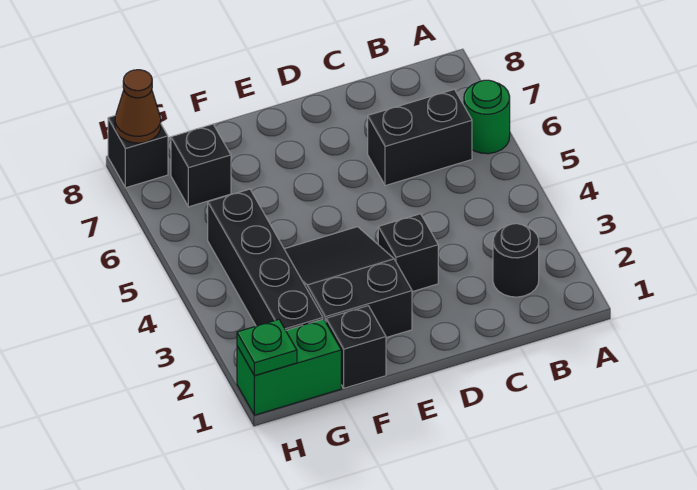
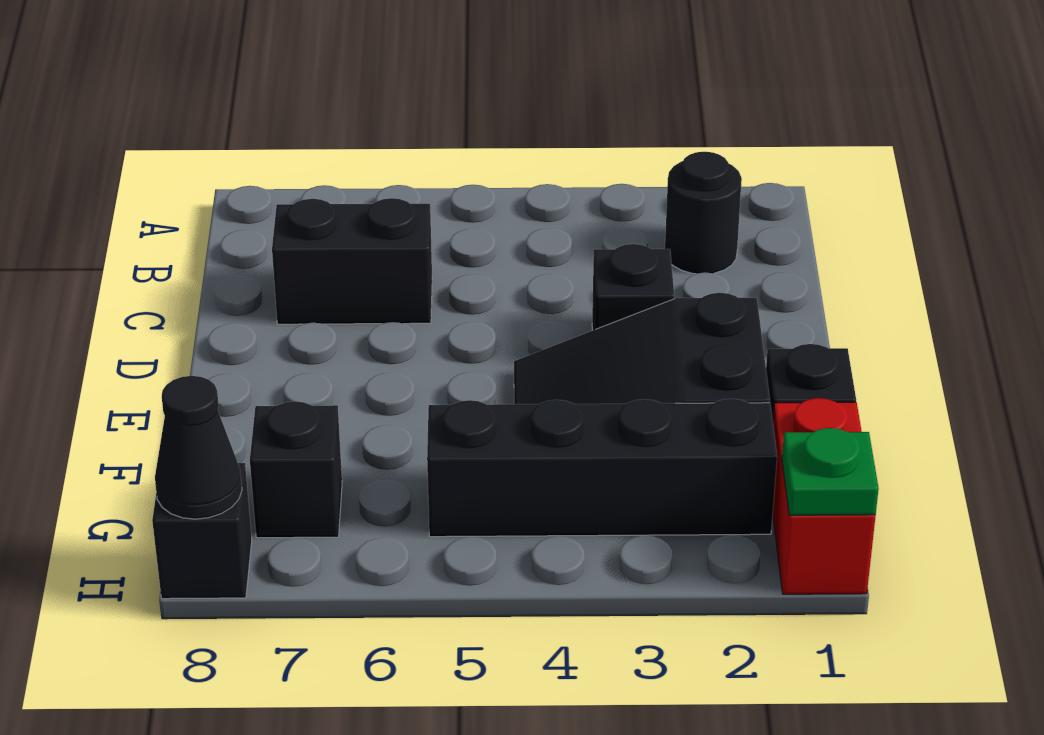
green 1x1 round brick [464,80,510,154] -> none
black 1x2 brick [368,89,472,186] -> black 1x2 brick turned to [272,198,432,324]
green 1x2 brick [237,319,341,415] -> red 1x2 brick [773,398,876,594]
brown 1x1 cone [115,70,161,143] -> black 1x1 cone [155,376,242,519]

